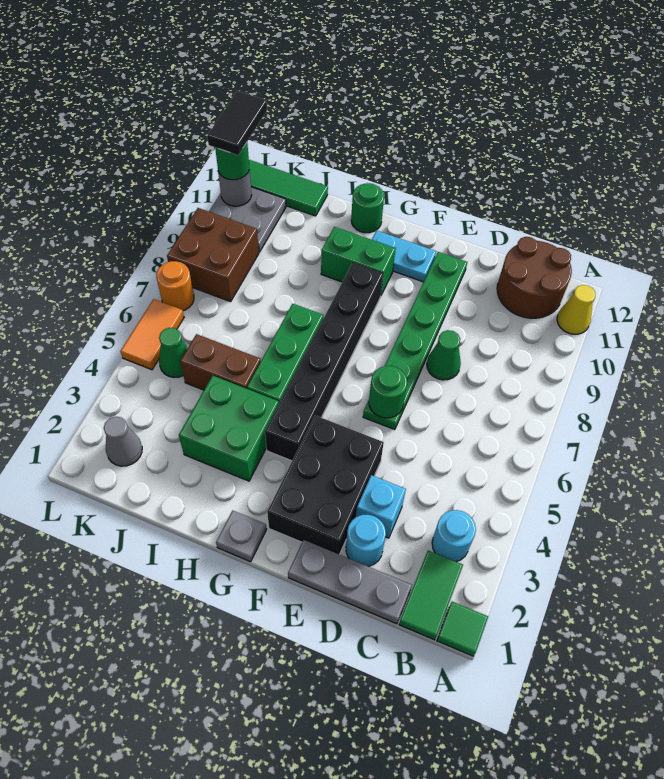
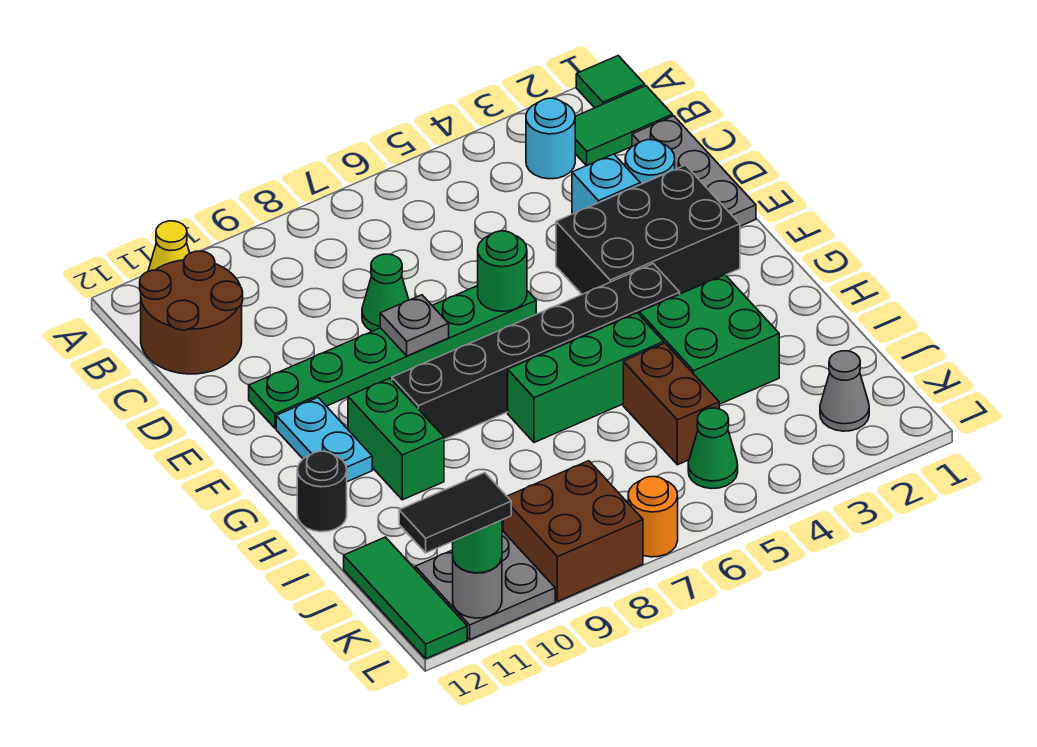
grey 1x1 plate [216,511,267,562] -> grey 1x1 plate moved to [380,295,449,356]
green 1x1 round brick [351,183,384,233] -> black 1x1 round brick [297,451,347,532]
orange 1x2 tile [121,299,184,370] -> none

